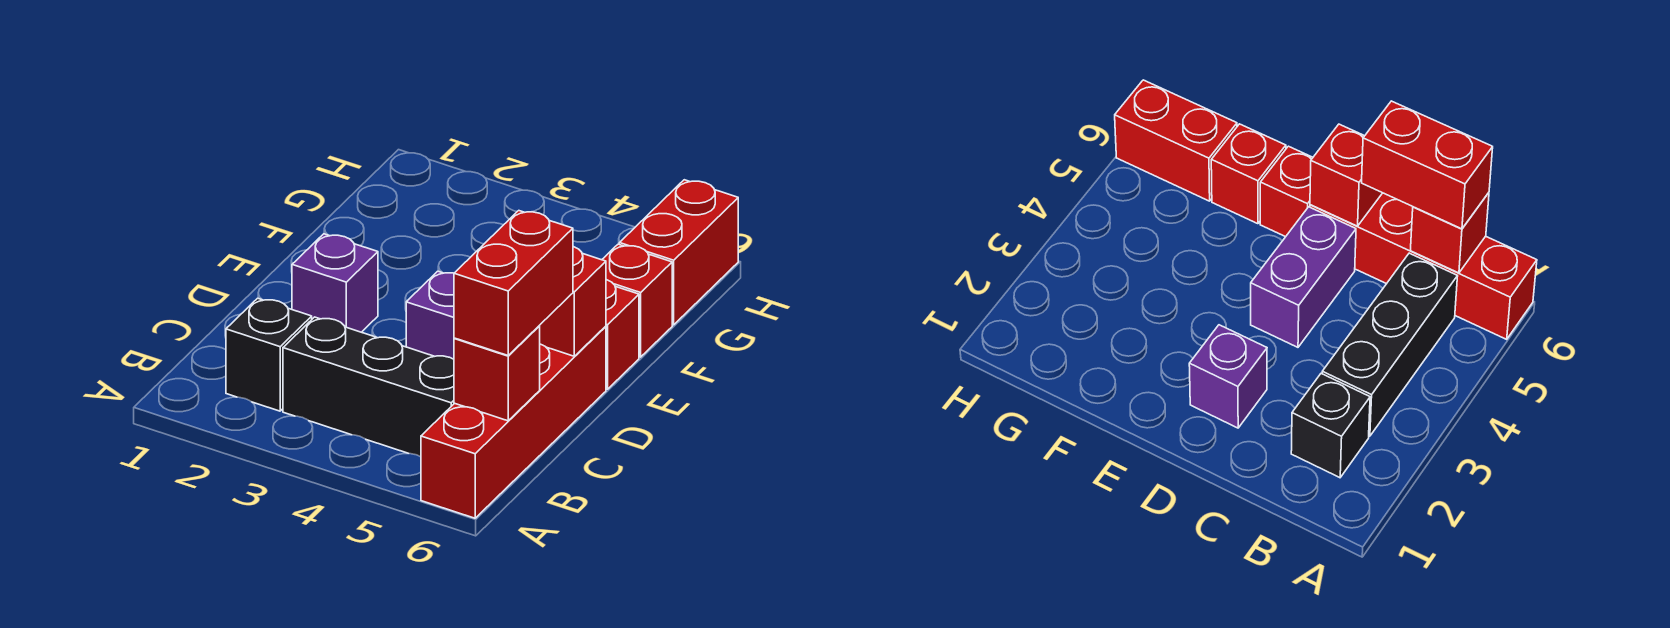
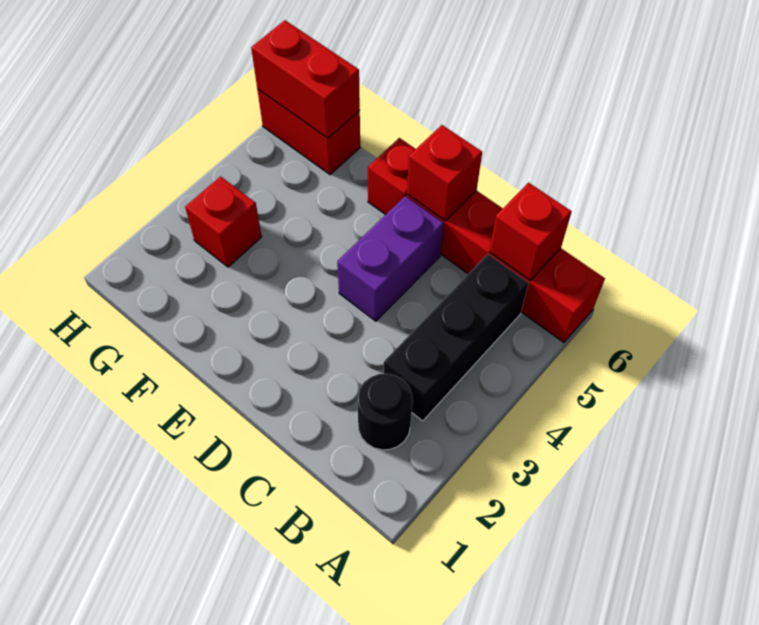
black 1x1 brick [226,298,312,411] -> black 1x1 round brick [357,374,413,450]
red 1x2 brick [454,211,573,355] -> red 1x2 brick moved to [251,20,360,138]
purple 1x1 brick [292,234,378,332] -> none
red 1x1 brick [602,244,672,357] -> red 1x1 brick moved to [185,176,262,267]

